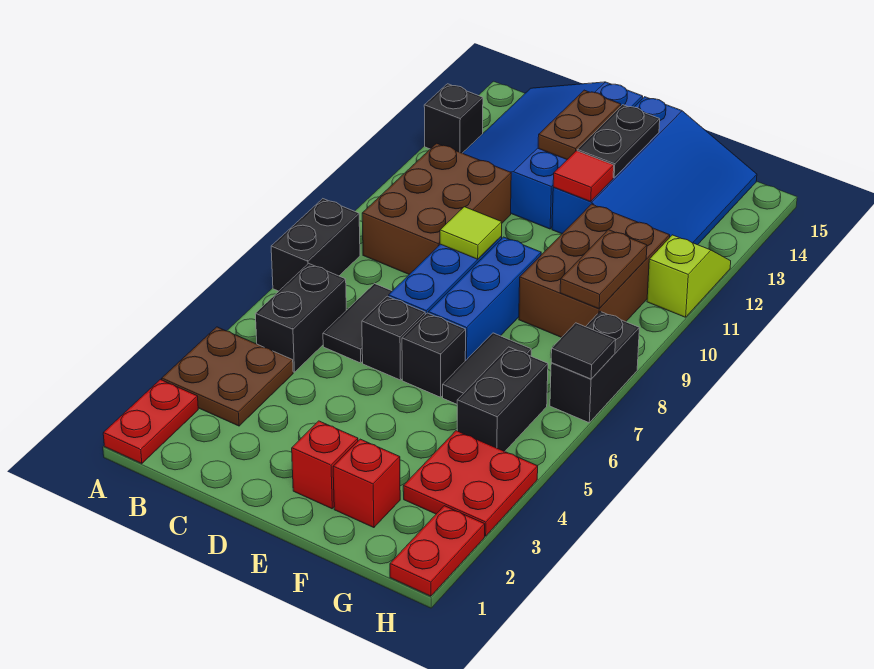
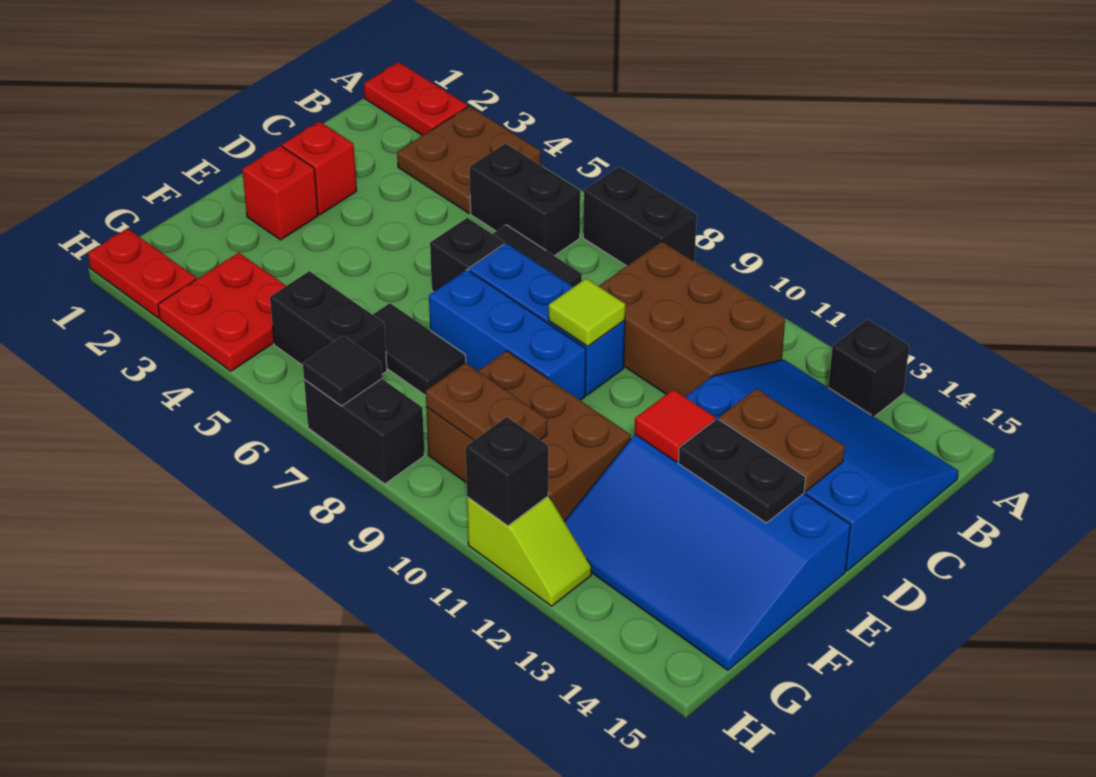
black 1x1 brick [402,313,466,397] -> black 1x1 brick moved to [466,417,548,526]
red 1x1 brick [333,439,400,528] -> red 1x1 brick moved to [282,121,356,215]

